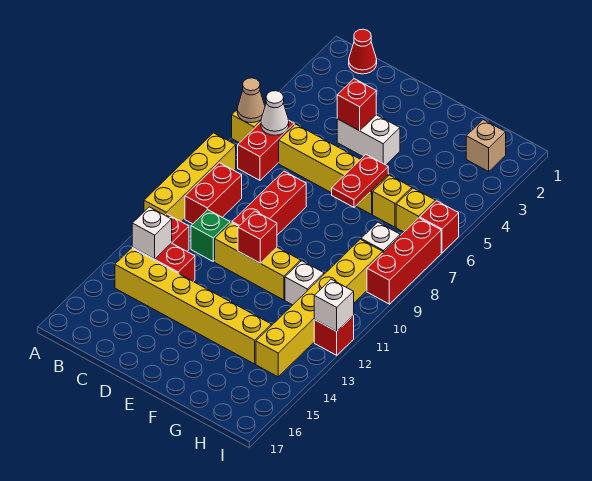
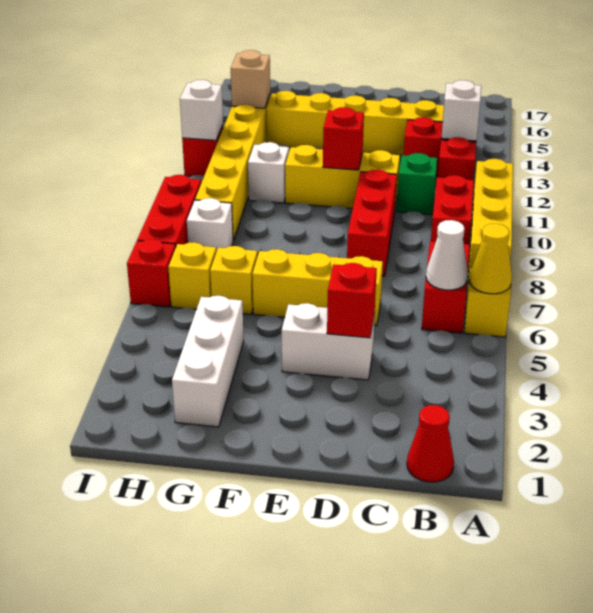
tan 1x1 cone [237,78,265,123] -> yellow 1x1 cone [469,224,512,294]
yellow 1x4 brick [279,124,388,214] -> yellow 1x3 brick [252,249,383,325]
red 1x2 plate [332,155,388,207] -> none
none -> white 1x3 brick [172,296,244,427]
tan 1x1 brick [466,120,506,171] -> tan 1x1 brick moved to [231,50,270,108]

